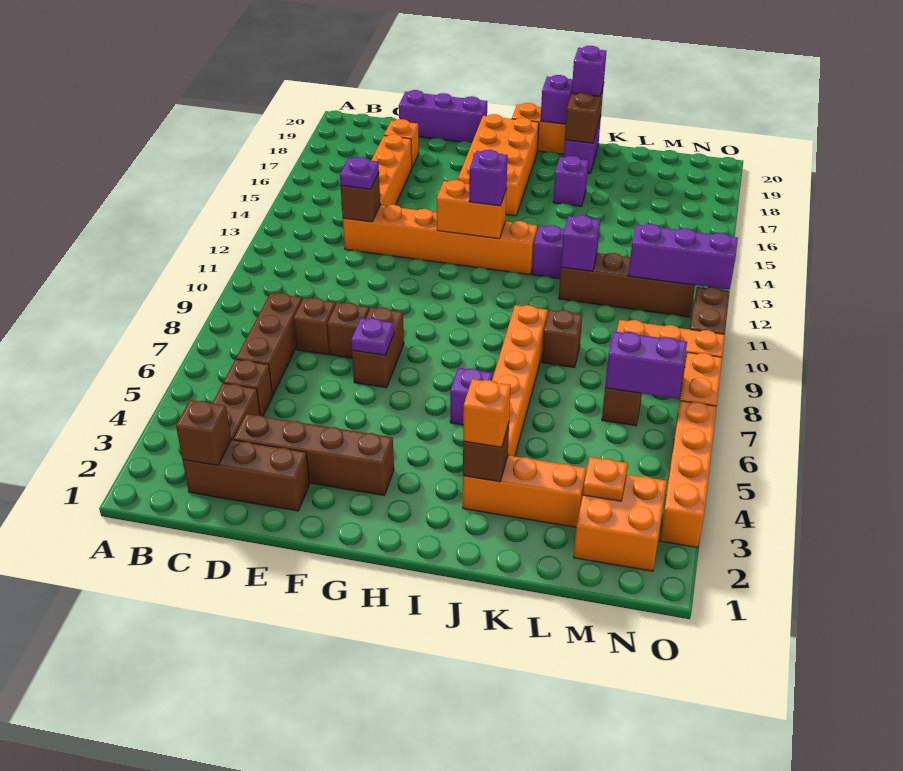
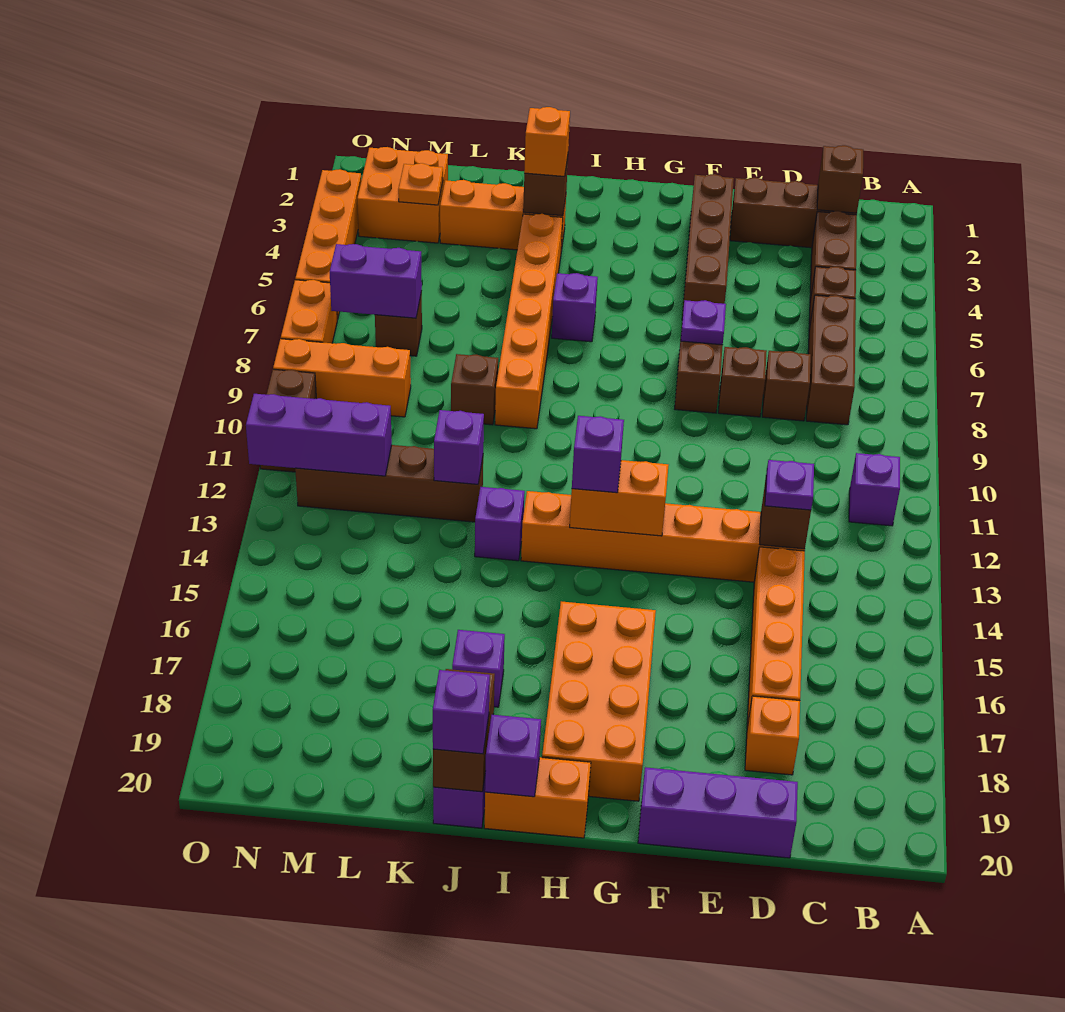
none -> purple 1x1 brick [849,453,900,526]
brown 1x4 brick [234,414,394,495] -> brown 1x4 brick turned to [682,174,734,319]

